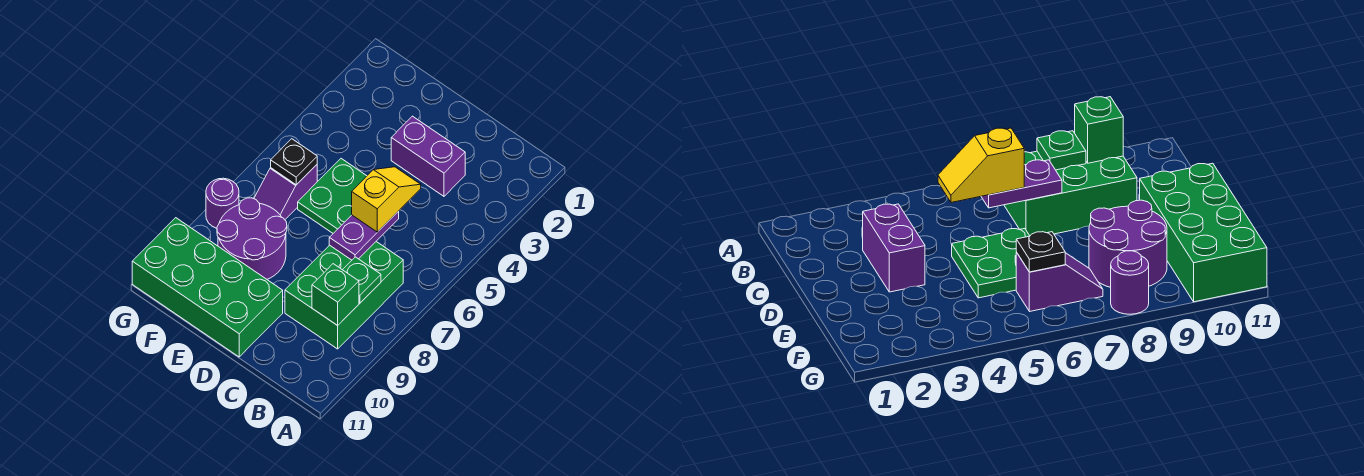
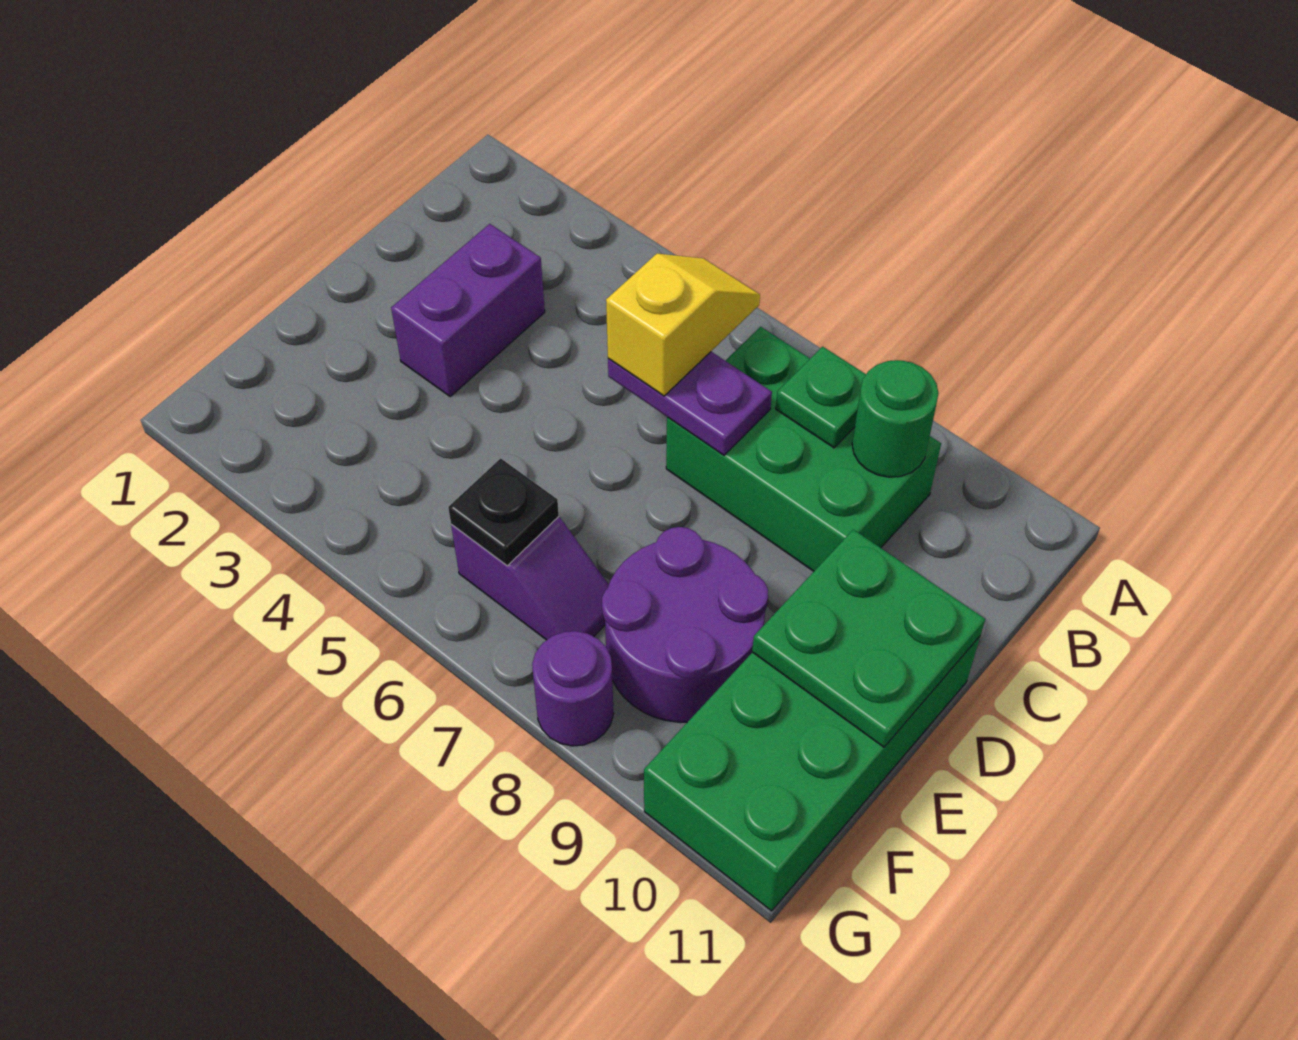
green 1x1 brick [312,264,359,326] -> green 1x1 round brick [852,360,939,477]
yellow 1x2 slope [352,167,421,232] -> yellow 1x2 slope turned to [606,254,760,396]
green 2x2 plate [298,159,366,233] -> green 2x2 plate moved to [752,529,985,747]

